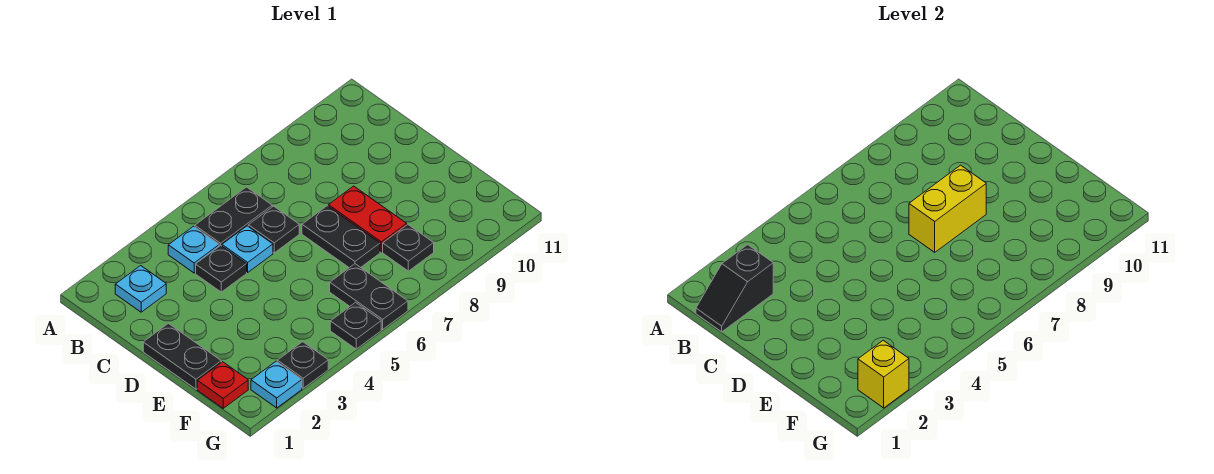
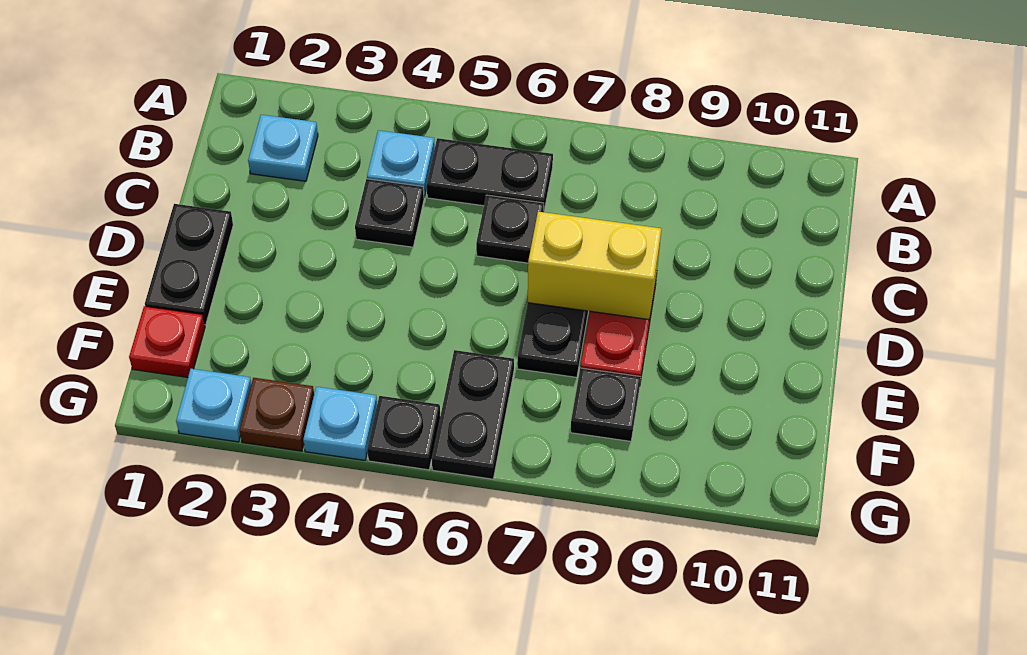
black 1x2 slope [696,245,773,332] -> none
cyan 1x1 plate [222,226,273,272] -> cyan 1x1 plate moved to [303,387,377,460]
yellow 1x1 brick [858,340,909,408] -> none
black 1x1 plate [277,342,328,388] -> brown 1x1 plate [240,378,314,451]

